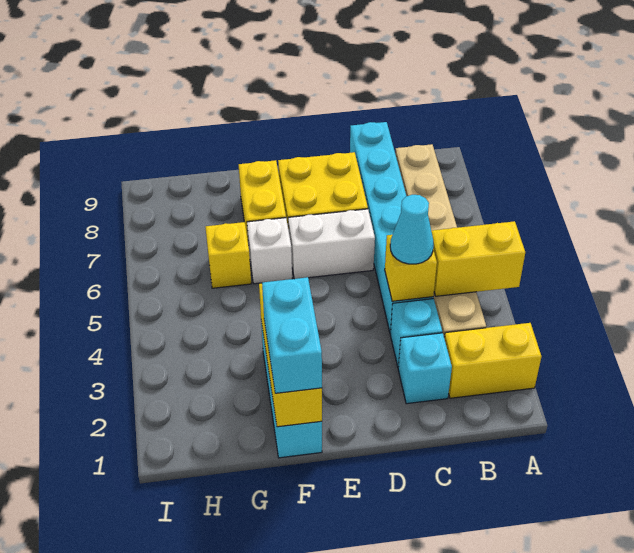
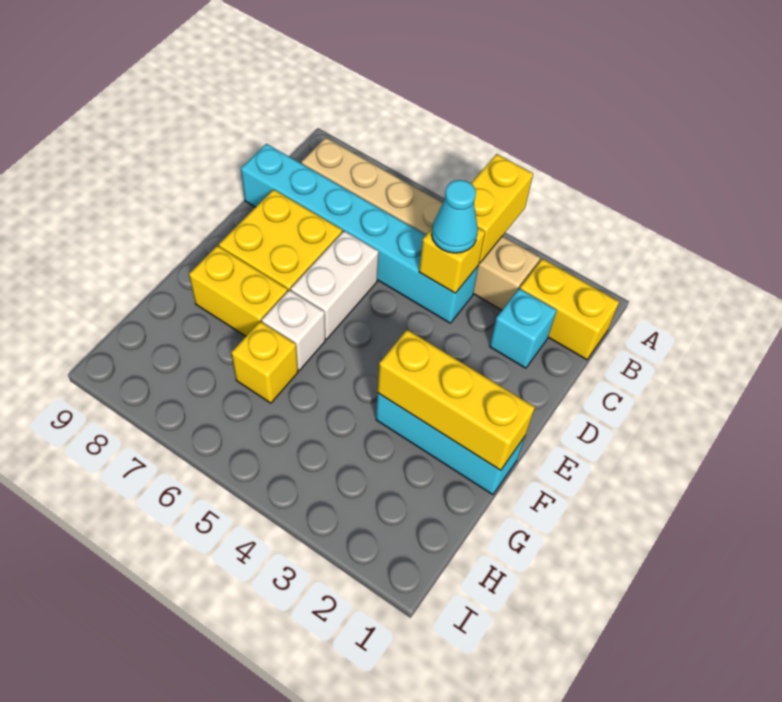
yellow 1x2 brick [444,323,541,398] -> yellow 1x2 brick turned to [520,259,619,360]
cyan 1x1 brick [390,299,442,367] -> none
cyan 1x2 brick [262,277,322,393] -> none

